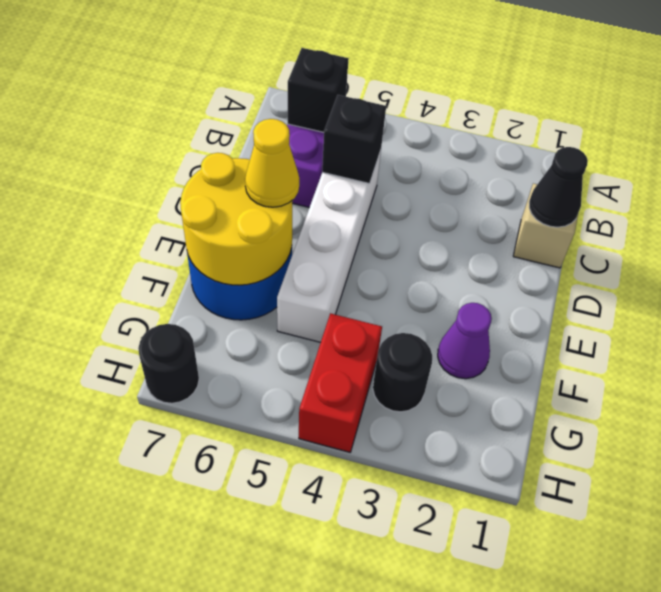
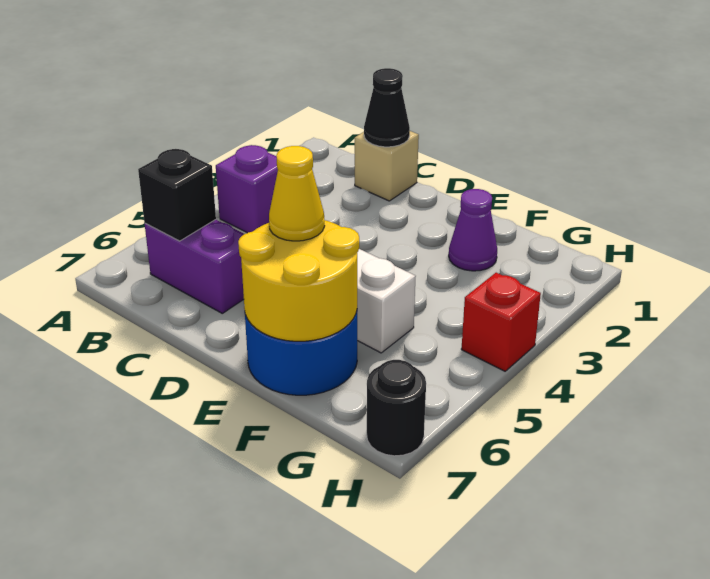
black 1x1 brick [322,95,386,184] -> purple 1x1 brick [216,145,278,233]
black 1x1 round brick [373,333,432,412] -> none
red 1x2 brick [299,313,382,452] -> red 1x1 brick [461,273,541,371]

